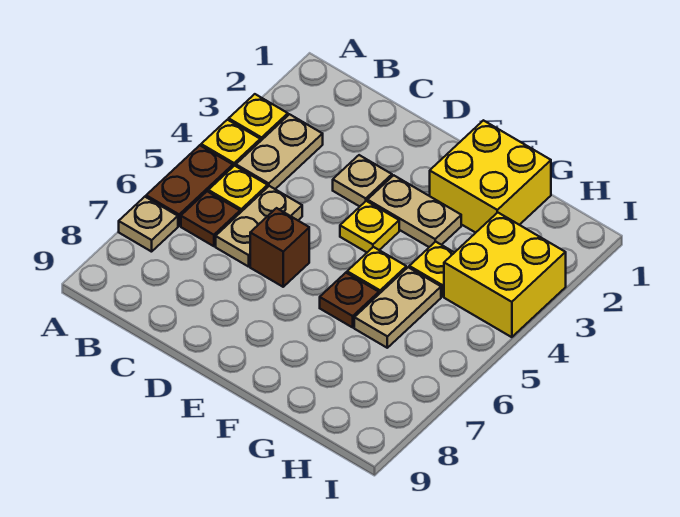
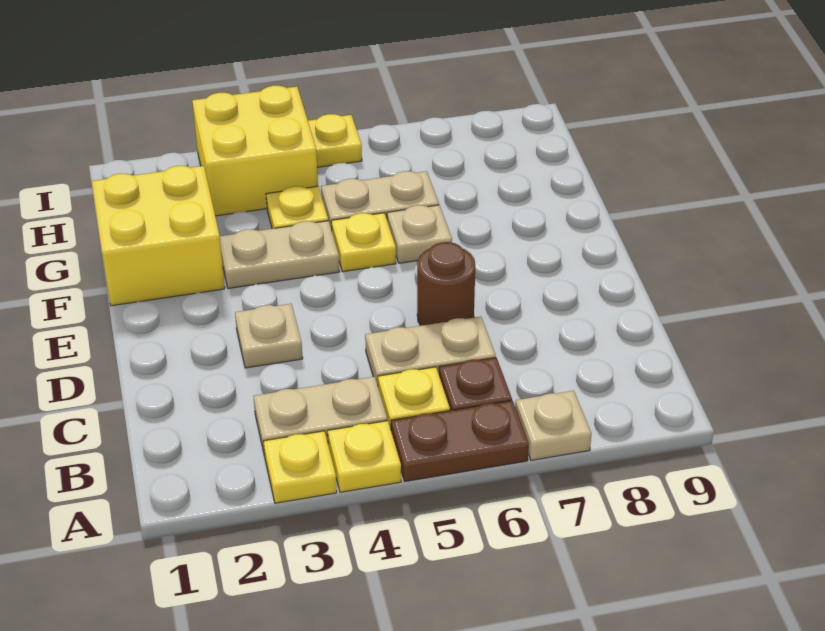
brown 1x1 brick [250,208,309,287] -> brown 1x1 round brick [417,242,475,326]
tan 1x2 plate [367,175,461,247] -> tan 1x2 plate turned to [220,221,340,288]
yellow 1x1 plate [340,201,399,252] -> yellow 1x1 plate moved to [308,114,362,167]
brown 1x1 plate [320,273,379,327] -> tan 1x1 plate [387,205,452,263]

